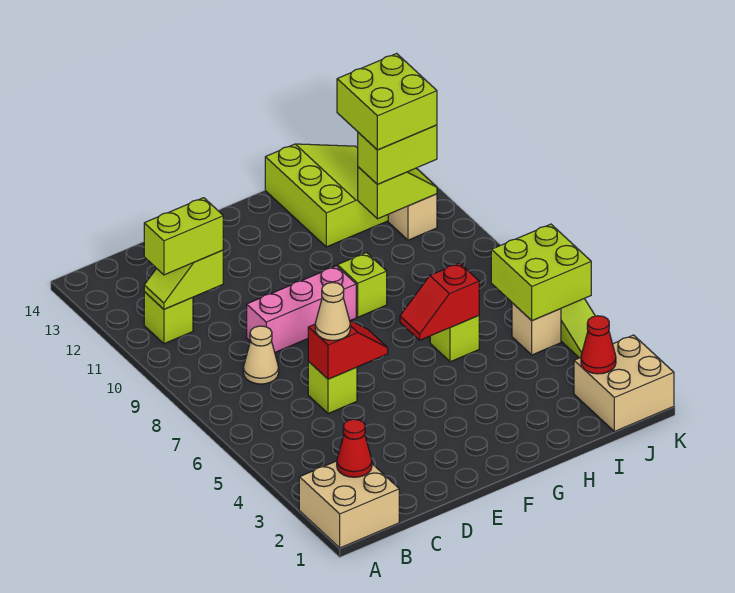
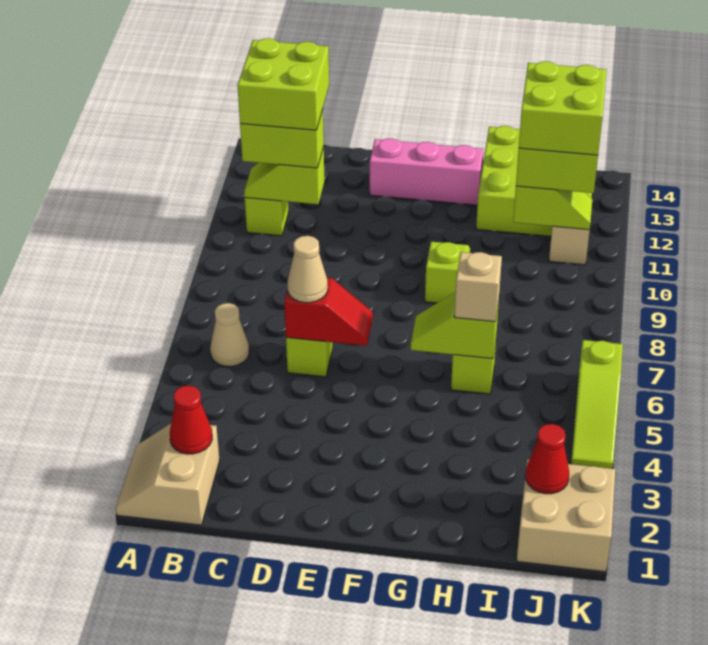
tan 2x2 brick [299,461,399,548] -> tan 2x2 slope [116,424,220,525]
tan 1x1 cone [243,326,279,384] -> tan 1x1 cone moved to [210,303,249,366]
pink 1x3 brick [247,266,356,352] -> pink 1x3 brick moved to [370,138,483,205]
red 1x2 slope [400,263,479,340] -> lime 1x2 slope [411,292,499,359]
tan 1x1 brick [512,303,561,355] -> tan 1x1 brick moved to [454,252,502,322]
lime 2x2 brick [491,224,591,321] -> lime 2x2 brick moved to [237,38,329,130]

